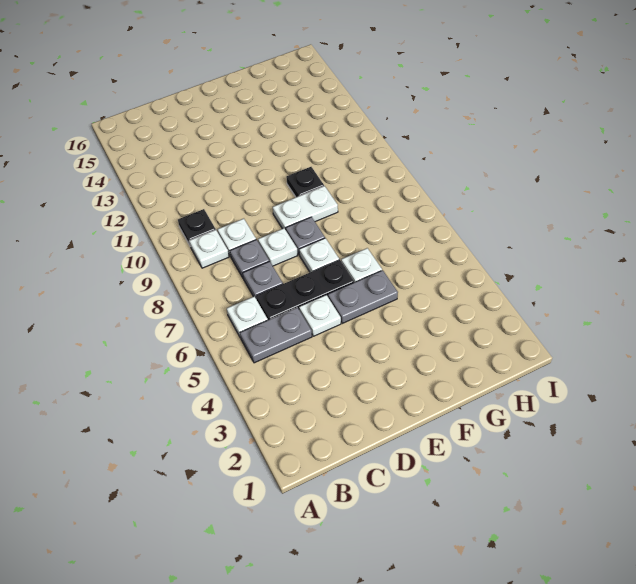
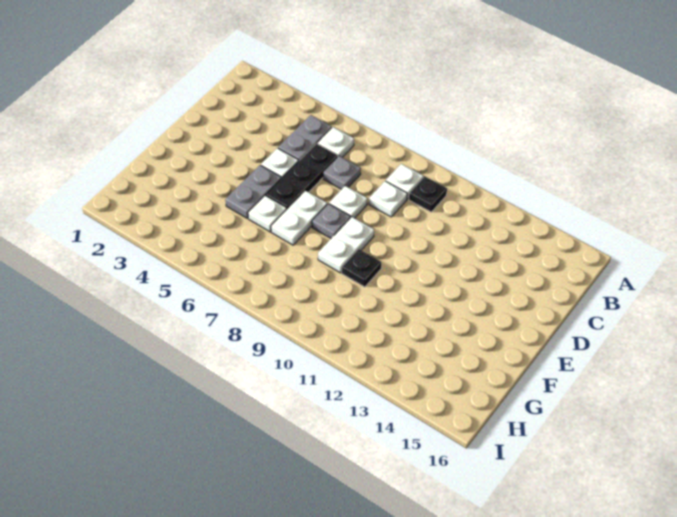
grey 1x1 plate [230,240,269,278] -> none
white 1x1 plate [299,238,339,272] -> white 1x2 plate [271,191,327,245]

